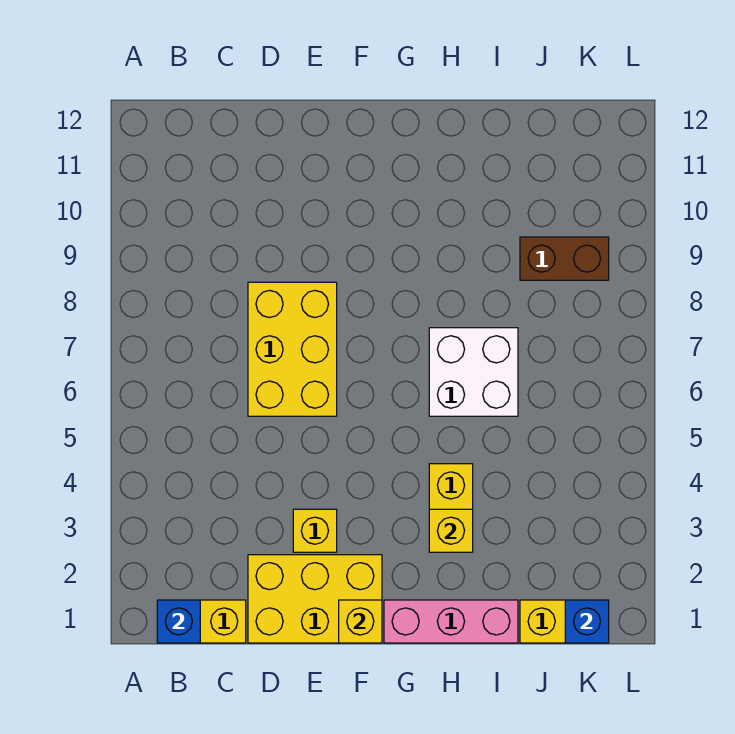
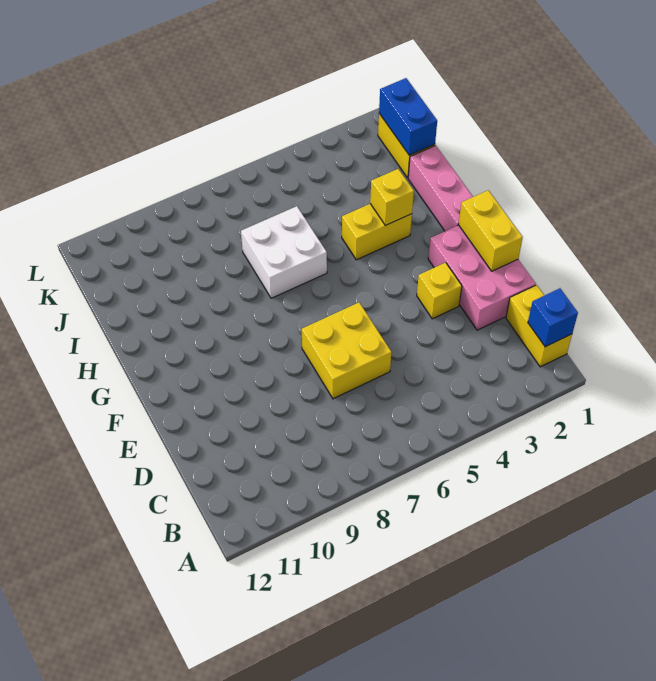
yellow 2x3 brick [248,555,382,643] -> pink 2x3 brick [428,225,536,330]
yellow 2x3 brick [248,282,337,416] -> yellow 2x2 brick [302,303,392,399]
yellow 1x1 brick [339,600,382,643] -> yellow 1x2 brick [459,190,523,271]
brown 1x2 brick [520,237,609,280] -> none
blue 1x1 brick [565,600,609,643] -> blue 1x2 brick [379,78,437,155]

